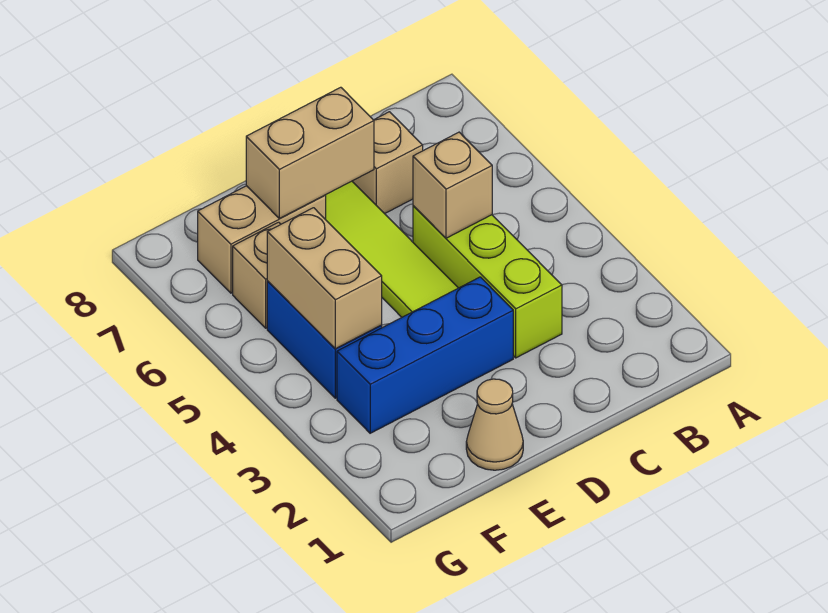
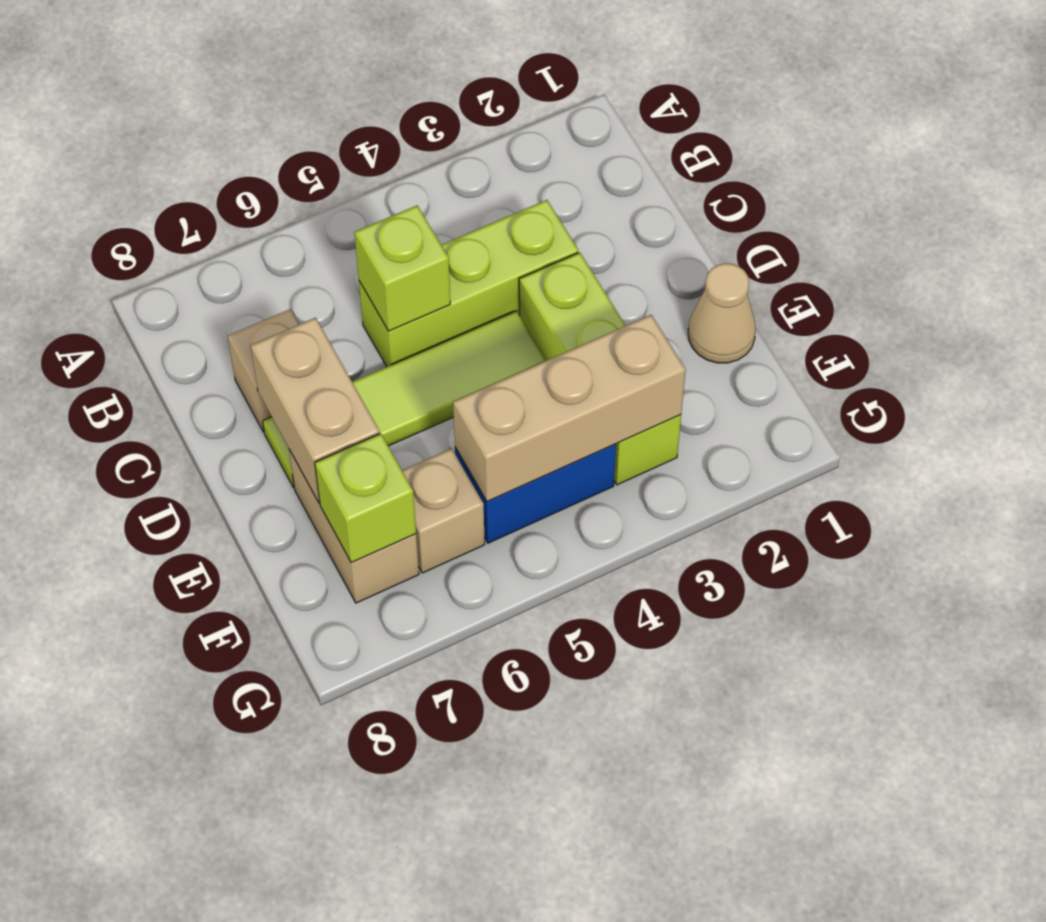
tan 1x1 brick [413,132,492,238] -> lime 1x1 brick [354,206,450,331]
blue 1x3 brick [337,277,513,433] -> lime 1x3 brick [519,253,681,485]
tan 1x2 brick [267,208,382,349] -> tan 1x3 brick [453,315,686,501]
none -> lime 1x1 brick [315,434,416,563]

